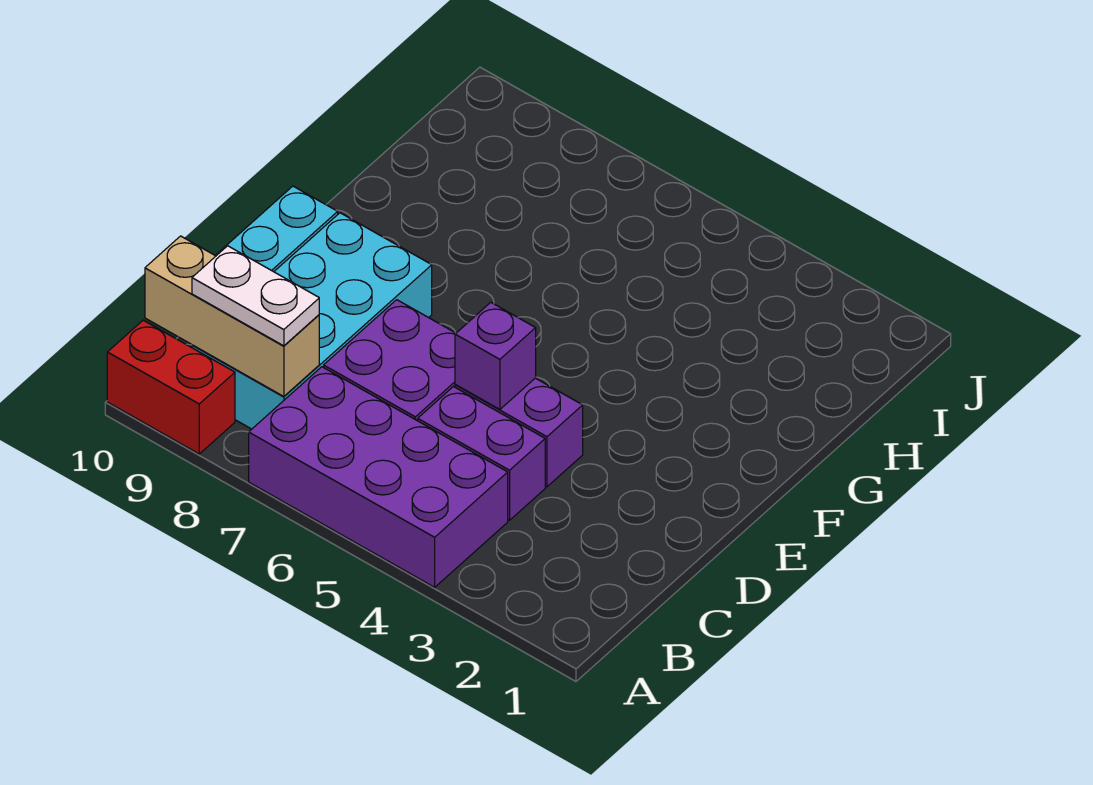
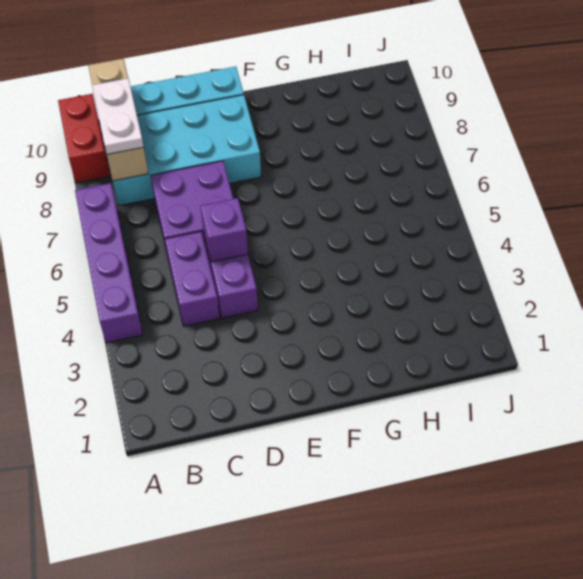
purple 2x4 brick [249,367,508,587] -> purple 1x4 brick [75,183,143,343]

